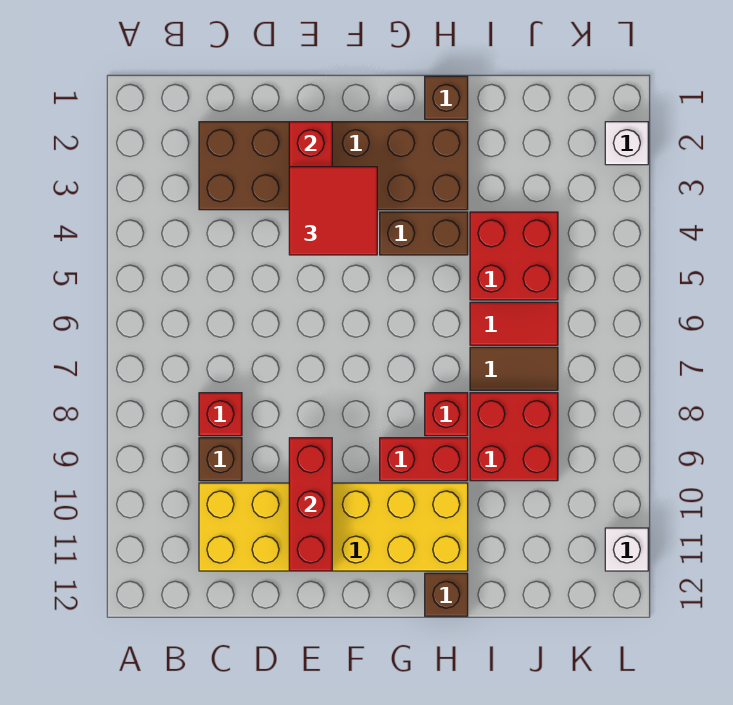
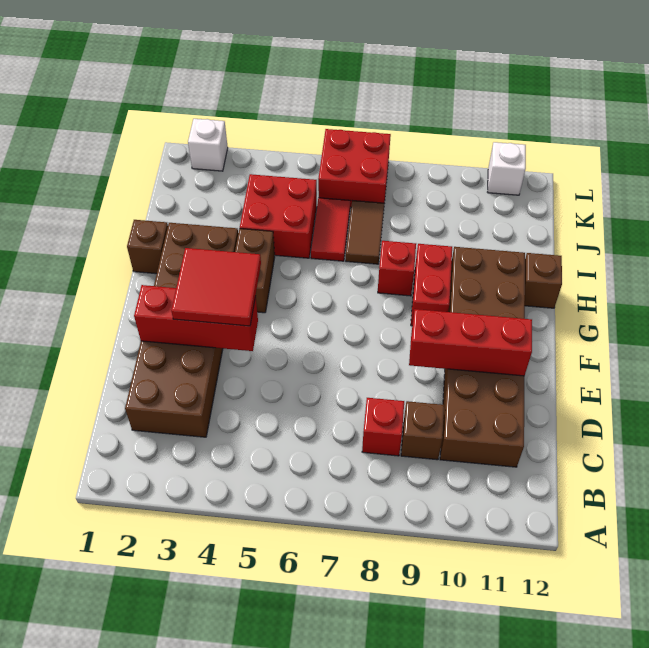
yellow 2x6 brick [199,483,468,571] -> brown 2x6 brick [440,247,525,467]
red 2x2 brick [470,393,558,481] -> red 2x2 brick moved to [318,129,391,207]

